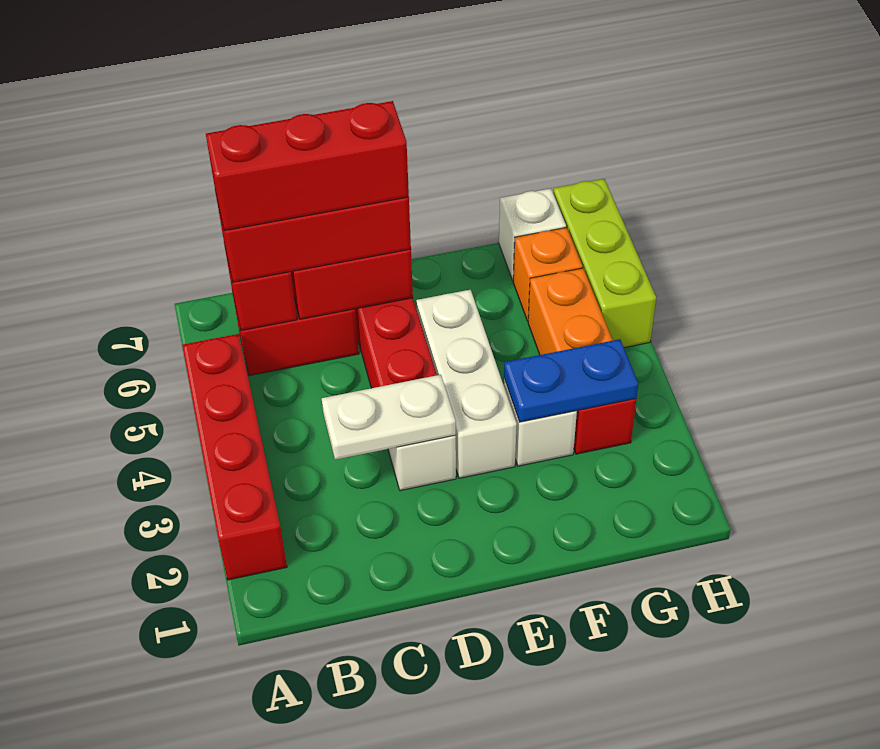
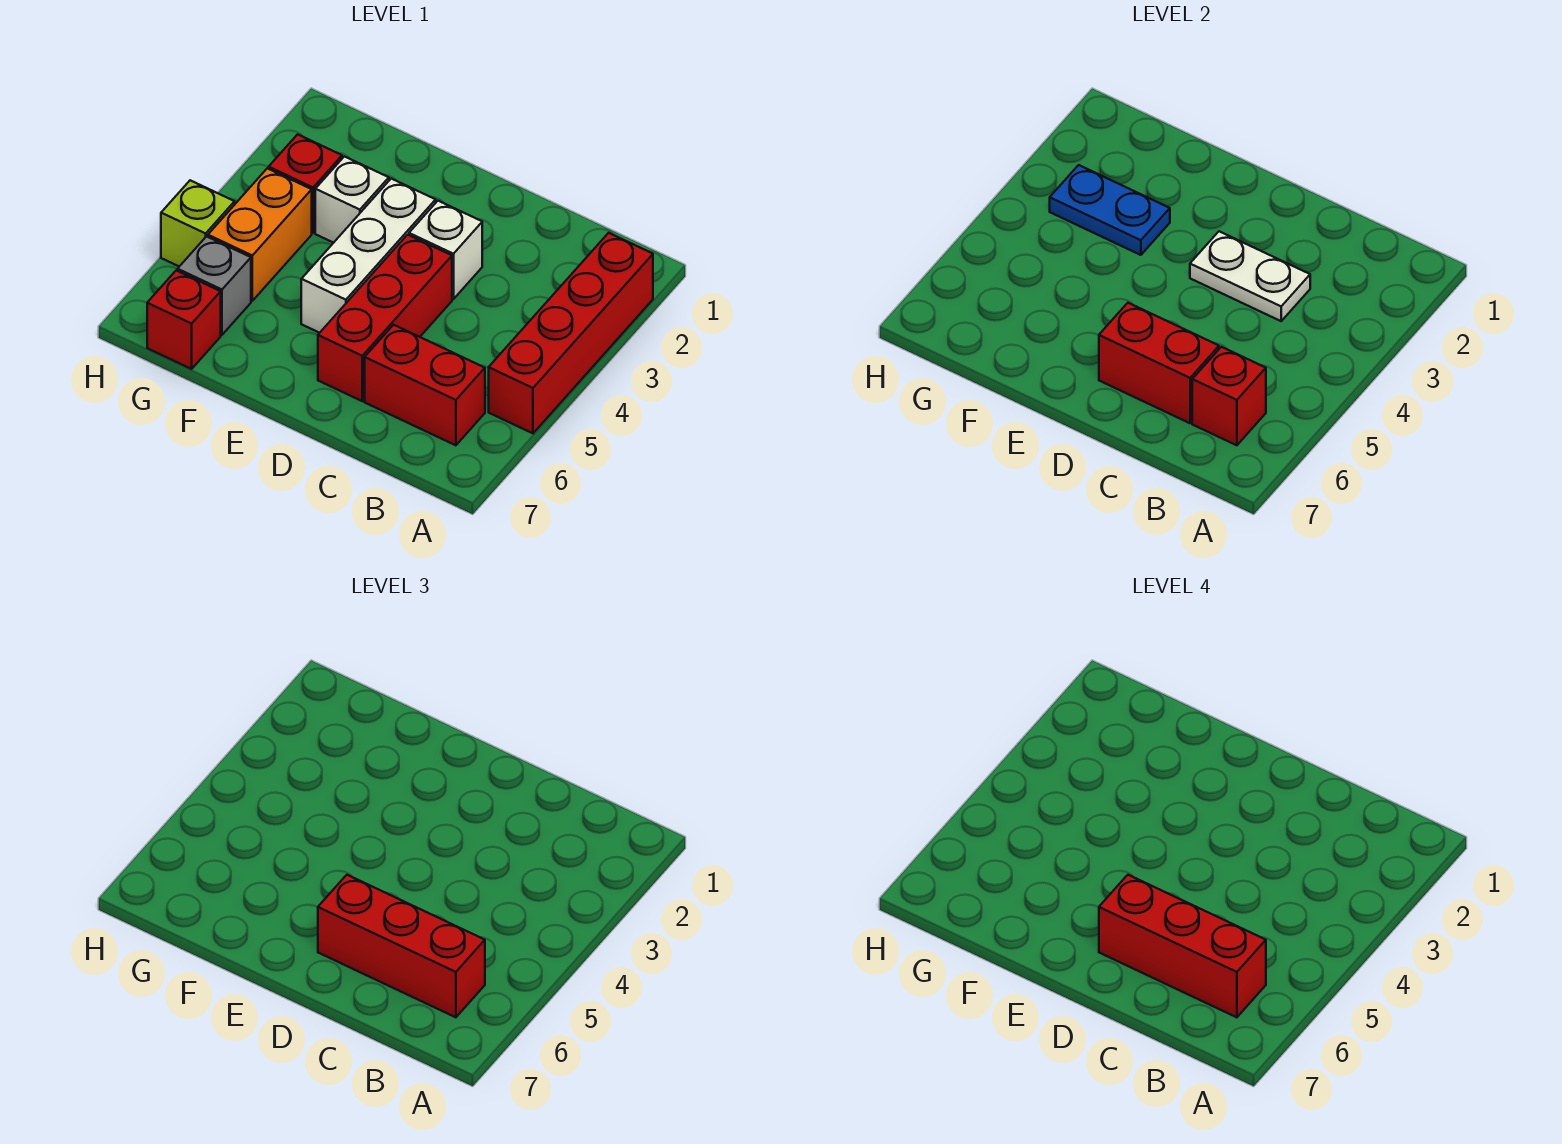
orange 1x1 brick [513,227,583,321] -> grey 1x1 brick [178,236,251,335]
white 1x1 brick [499,189,566,280] -> red 1x1 brick [147,270,221,369]
lime 1x3 brick [553,179,656,348] -> lime 1x1 brick [161,180,235,266]

